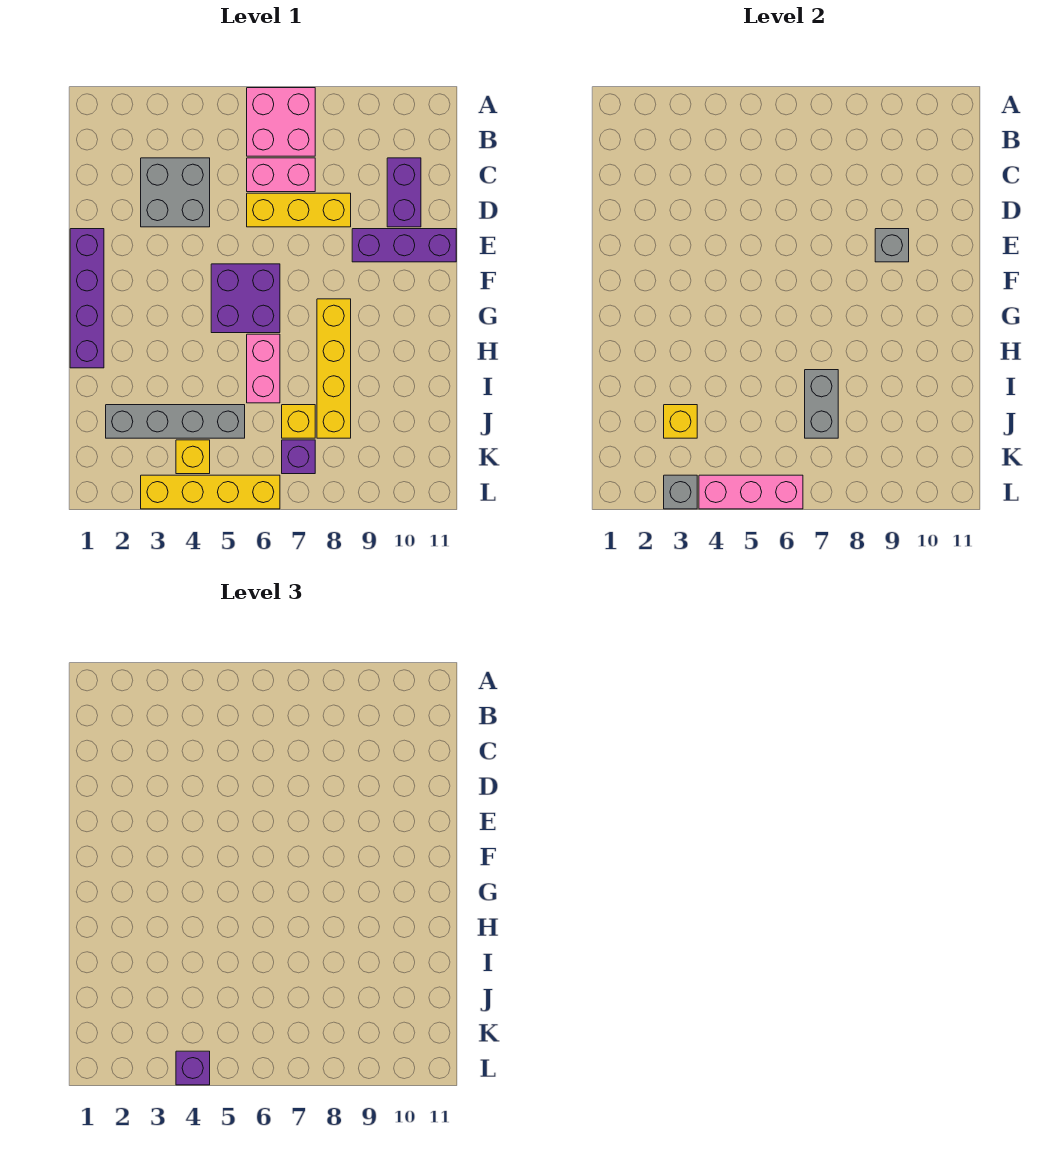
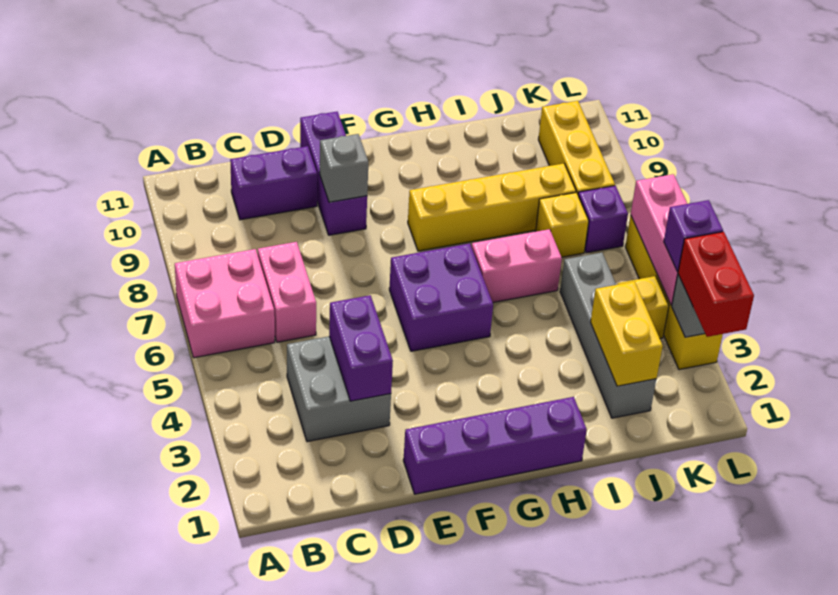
none -> purple 1x2 brick [329,295,393,401]
yellow 1x3 brick [247,193,351,227] -> yellow 1x3 brick moved to [538,101,615,194]
grey 1x2 brick [805,370,838,438] -> none
yellow 1x1 brick [664,405,697,438] -> yellow 1x2 brick [591,282,663,386]
none -> red 1x2 brick [678,232,754,337]

